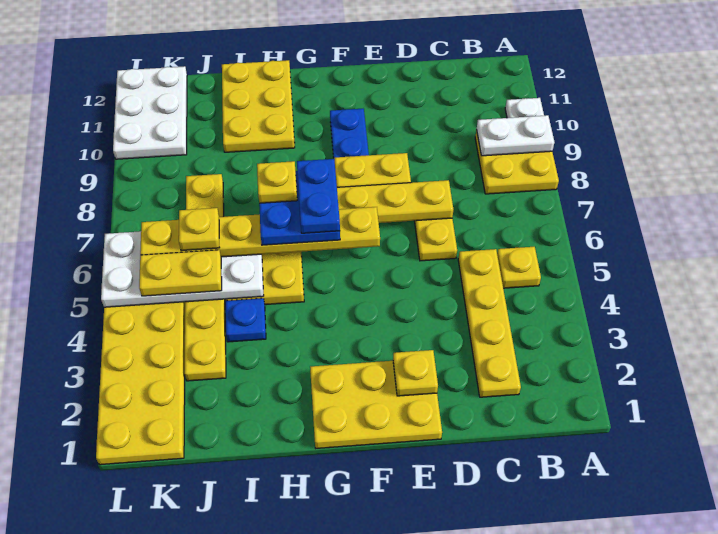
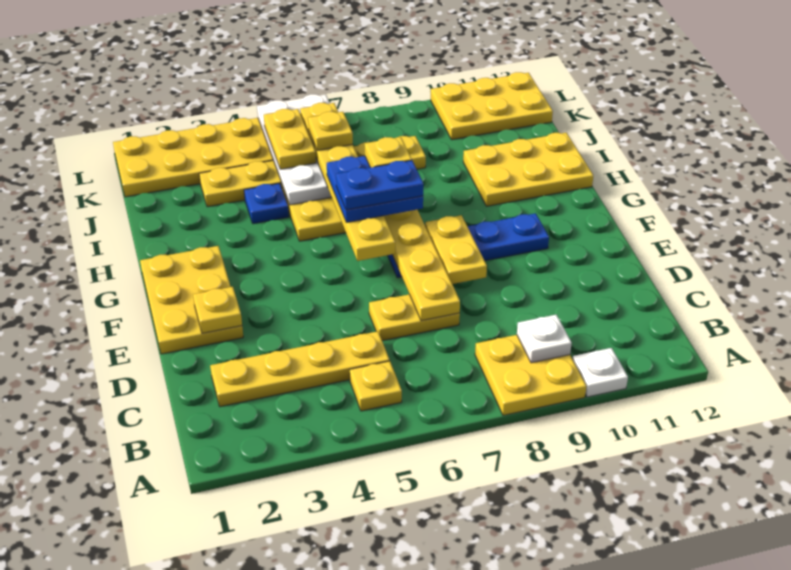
white 1x2 plate [477,115,554,156] -> white 1x1 plate [517,315,572,363]
white 2x3 plate [113,66,187,159] -> yellow 2x3 plate [431,72,553,140]

